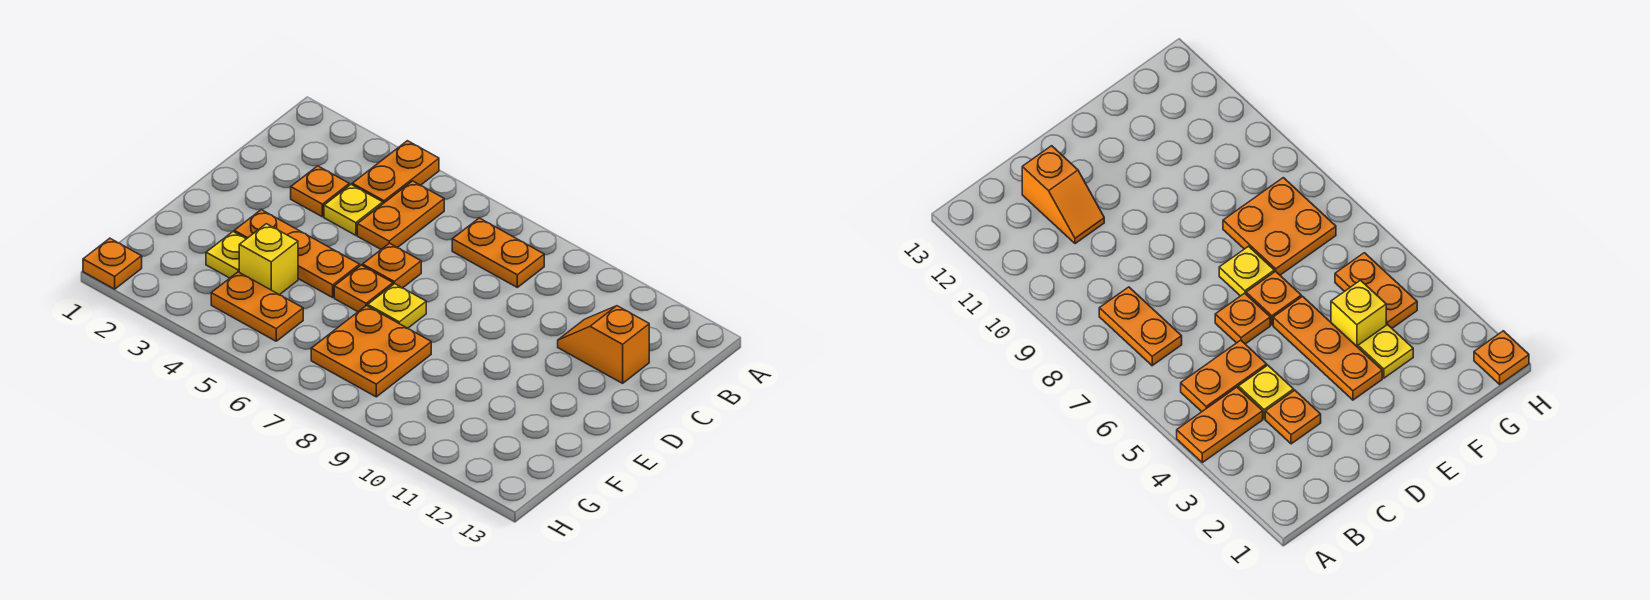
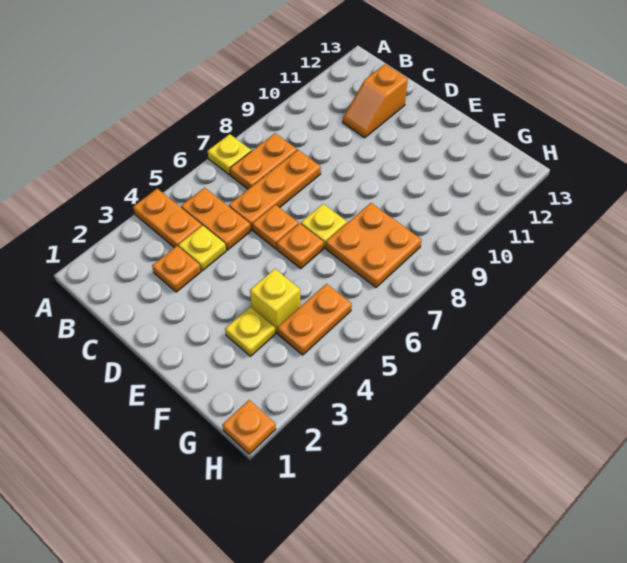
none -> yellow 1x1 plate [208,134,251,175]
orange 1x3 plate [234,210,360,297] -> orange 1x3 plate moved to [229,150,321,230]

